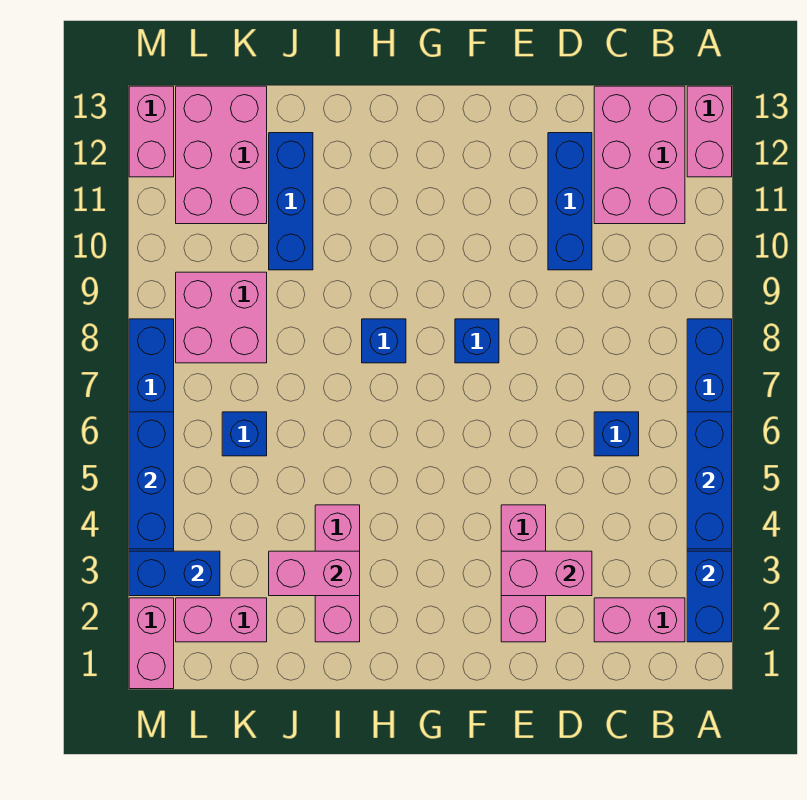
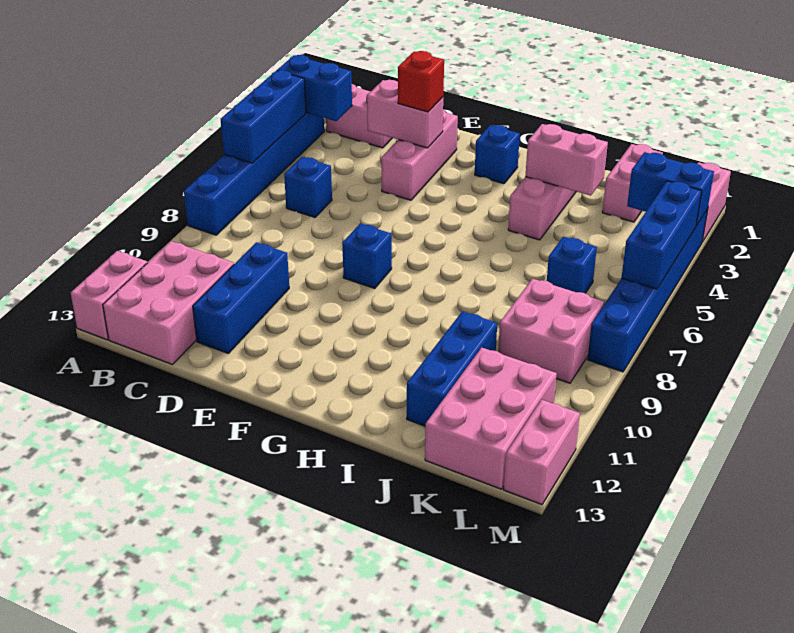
blue 1x2 brick [687,551,732,642] -> blue 1x2 brick turned to [277,55,352,121]
none -> red 1x1 brick [398,51,444,112]
blue 1x1 brick [362,319,406,363] -> blue 1x1 brick moved to [475,125,520,184]
pink 1x2 brick [176,598,267,642] -> pink 1x2 brick turned to [602,144,663,222]

